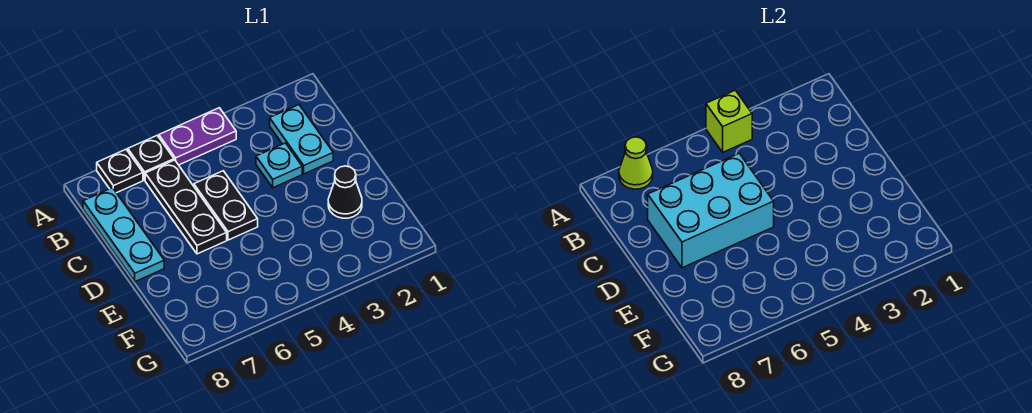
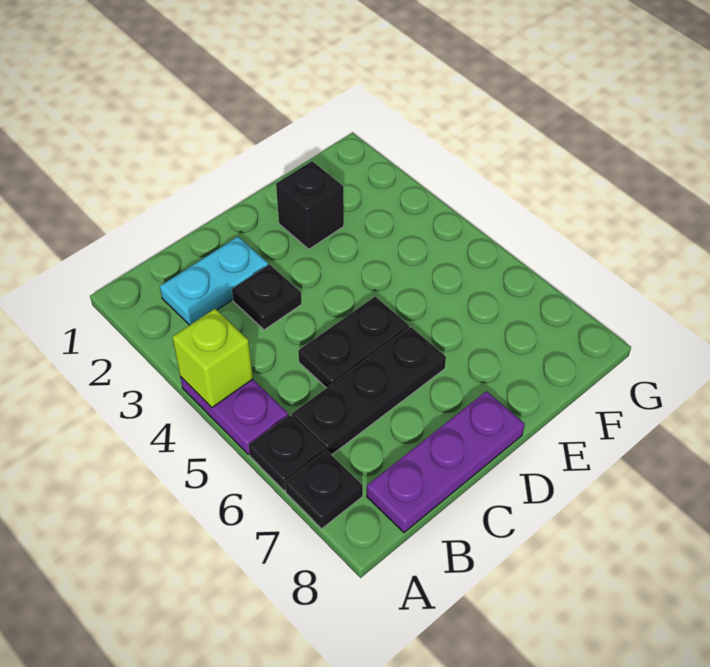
lime 1x1 cone [619,137,653,189] -> none
cyan 1x3 plate [83,188,164,282] -> purple 1x3 plate [367,391,525,533]
cyan 1x1 plate [256,143,302,188] -> black 1x1 plate [232,265,301,330]
cyan 2x3 brick [648,153,774,268] -> none
black 1x1 cone [328,166,362,218] -> black 1x1 brick [276,161,344,249]

